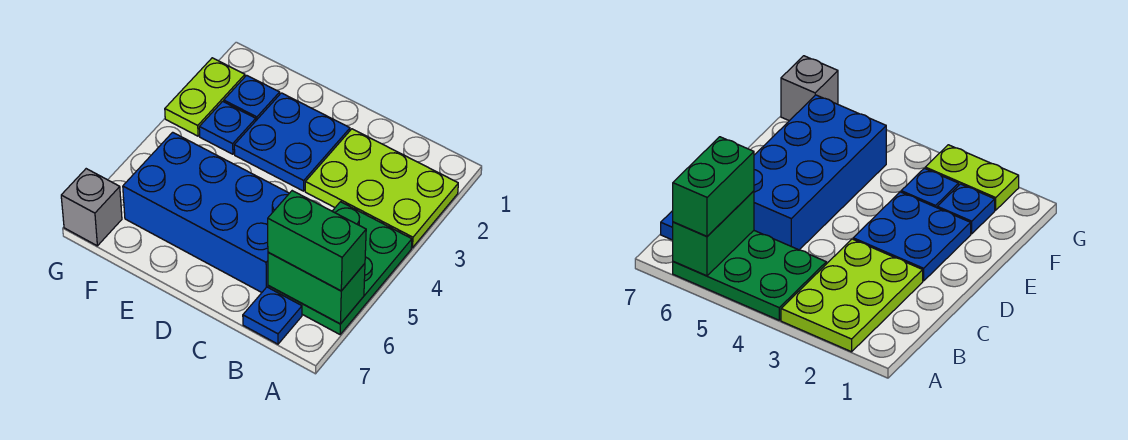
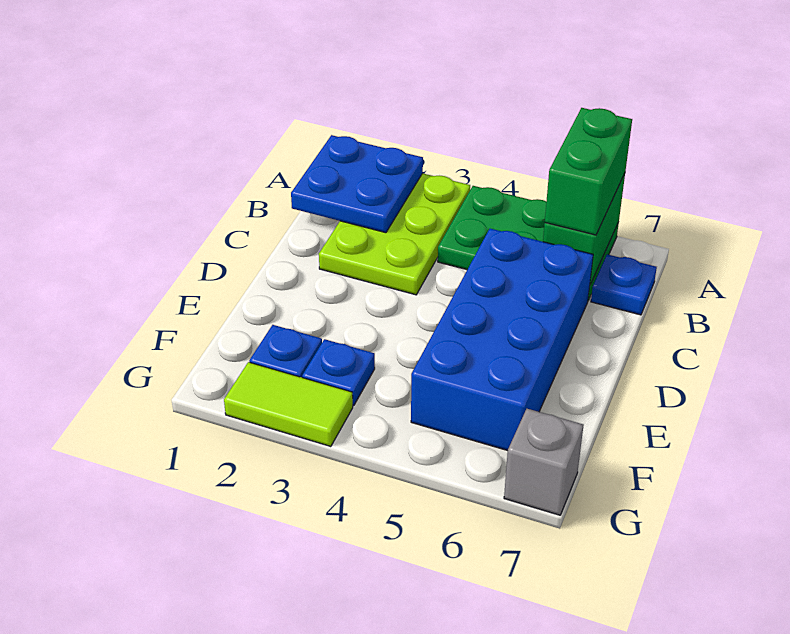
blue 2x2 plate [234,93,350,191] -> blue 2x2 plate moved to [291,135,423,233]
lime 1x2 plate [165,58,245,136] -> lime 1x2 tile [224,362,353,447]

